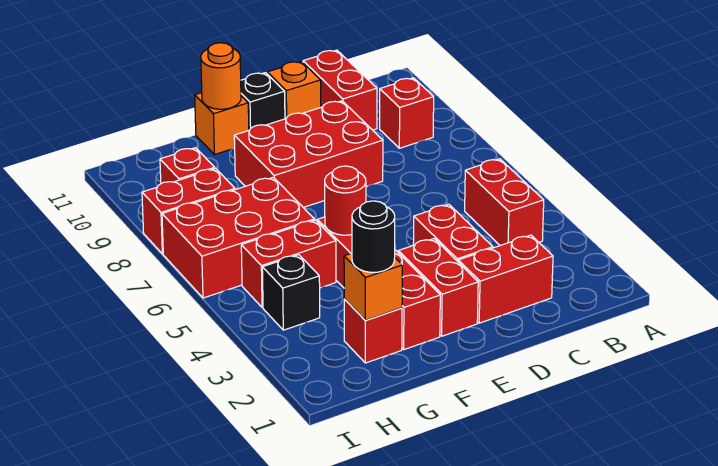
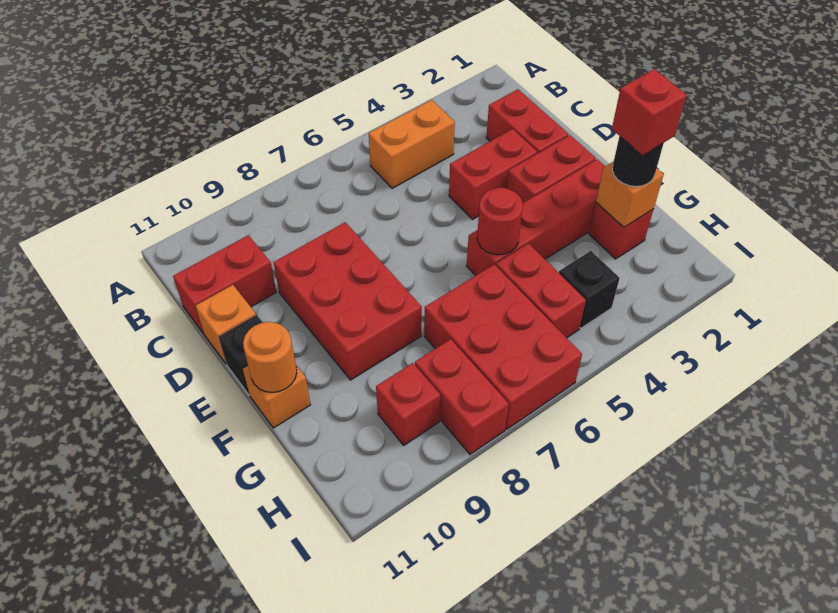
red 1x2 brick [465,159,544,246] -> orange 1x2 brick [369,100,455,188]
red 1x1 brick [380,78,434,148] -> red 1x1 brick moved to [612,69,687,155]

